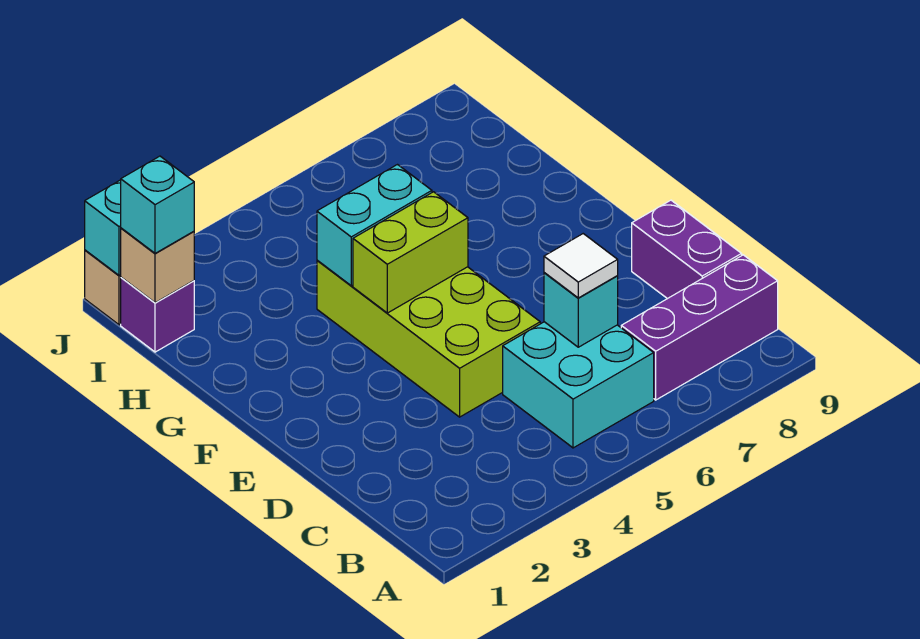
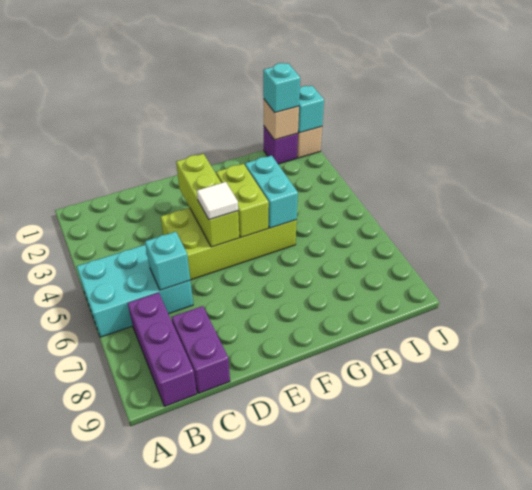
cyan 2x2 brick [503,322,654,448] -> cyan 2x3 brick [77,245,193,337]
white 1x1 tile [544,234,618,298] -> white 1x1 tile moved to [197,182,238,220]
purple 1x2 brick [632,200,742,299] -> purple 1x2 brick turned to [172,306,230,393]
none -> lime 1x3 brick [176,154,239,247]

